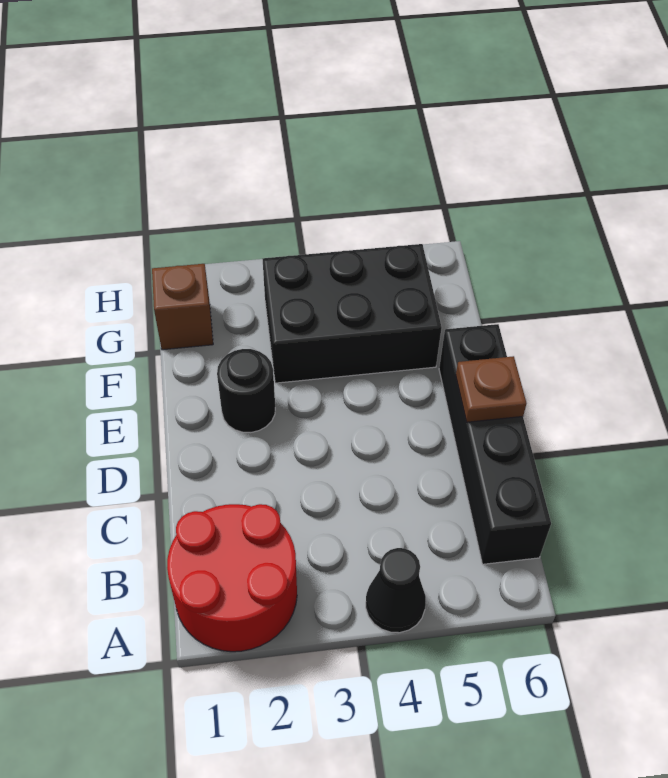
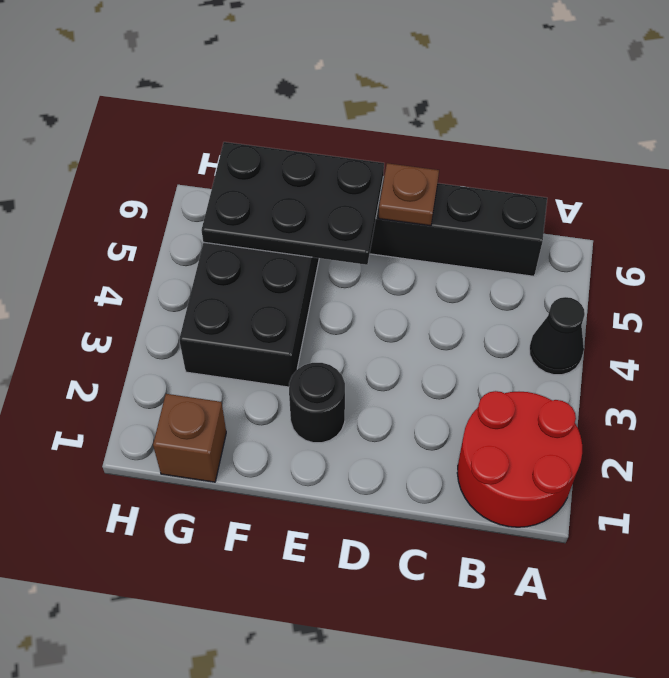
none -> black 2x3 plate [201,142,384,265]

